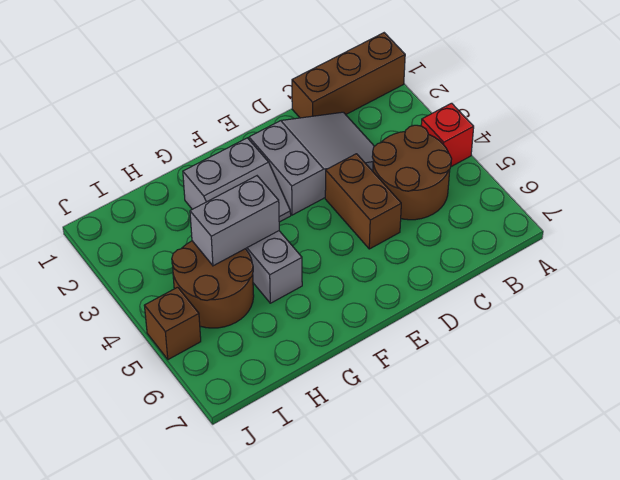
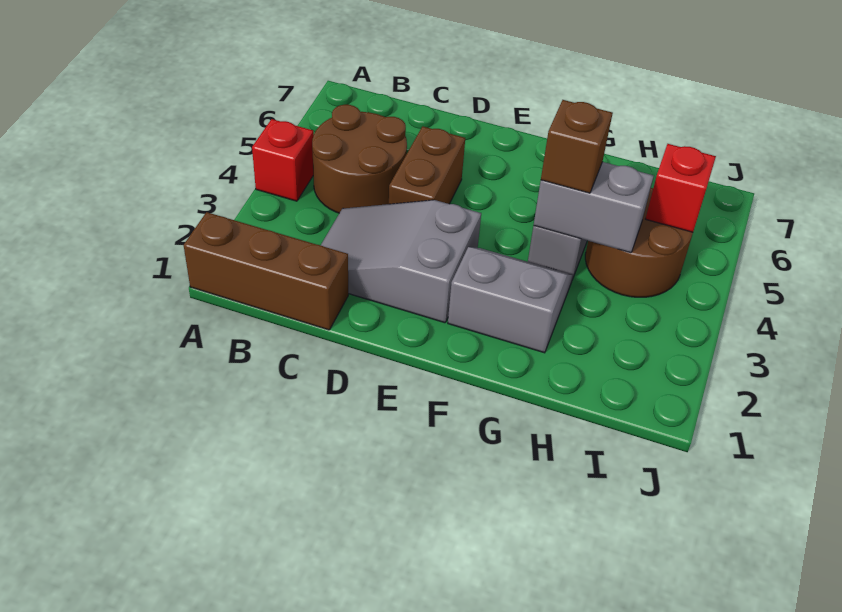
none -> red 1x1 brick [646,144,716,232]
brown 1x1 brick [144,287,201,360] -> brown 1x1 brick moved to [541,100,613,193]

